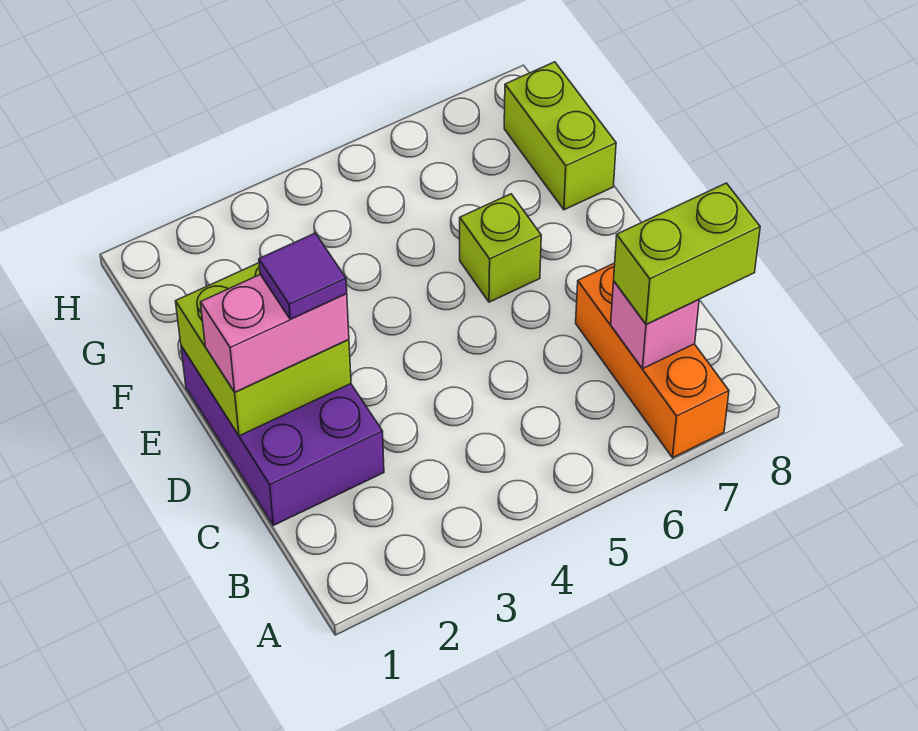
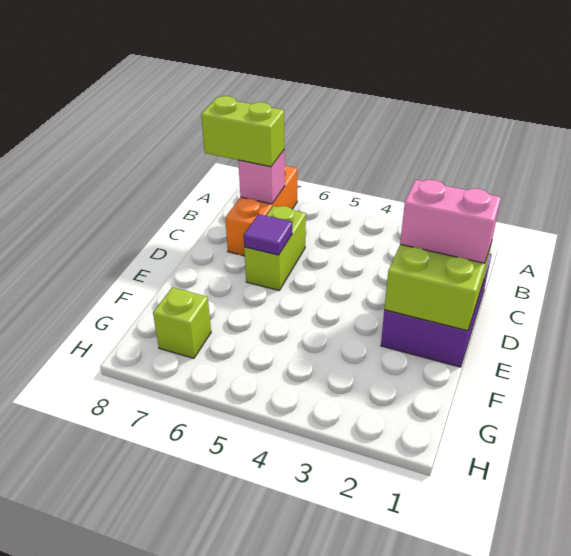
purple 1x1 tile [259,233,347,319] -> purple 1x1 tile moved to [244,214,292,255]
lime 1x1 brick [460,194,541,302] -> lime 1x1 brick moved to [153,287,211,358]
lime 1x2 brick [504,62,616,210] -> lime 1x2 brick moved to [244,206,306,290]

